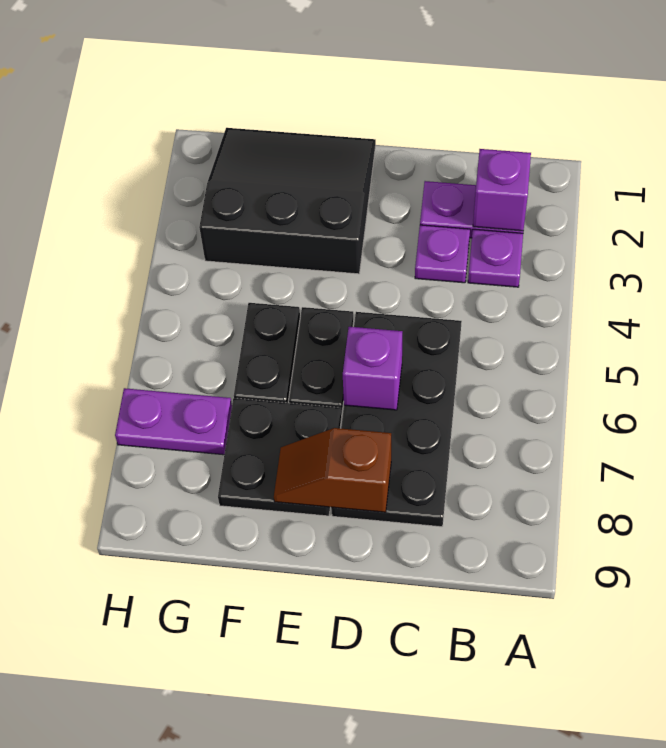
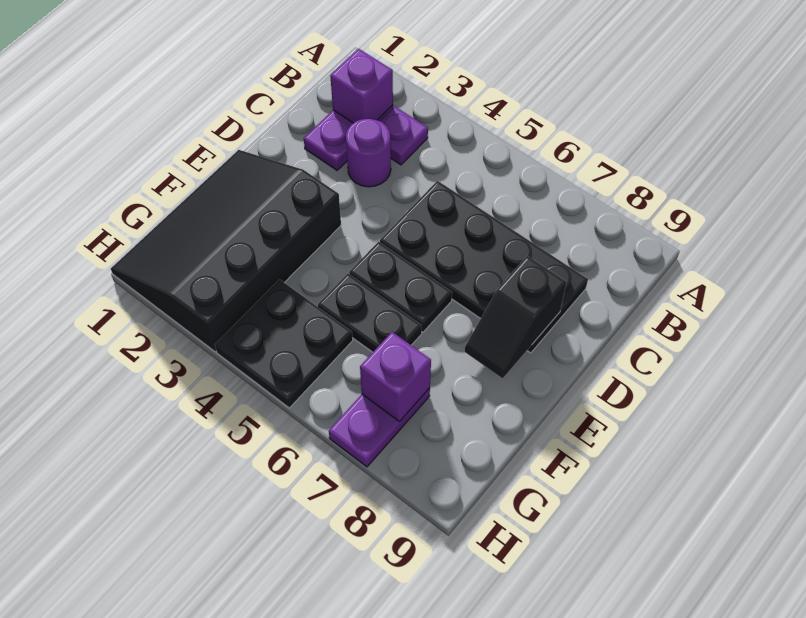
purple 1x1 plate [415,225,470,283] -> purple 1x1 round brick [346,118,391,187]
purple 1x1 brick [343,327,402,410] -> purple 1x1 brick moved to [360,332,431,421]
brown 1x2 slope [274,428,391,512] -> black 1x2 slope [464,256,566,378]
black 3x3 slope [199,128,376,274] -> black 3x4 slope [111,150,341,352]
black 2x2 plate [218,398,342,516] -> black 2x2 plate moved to [215,280,353,408]

